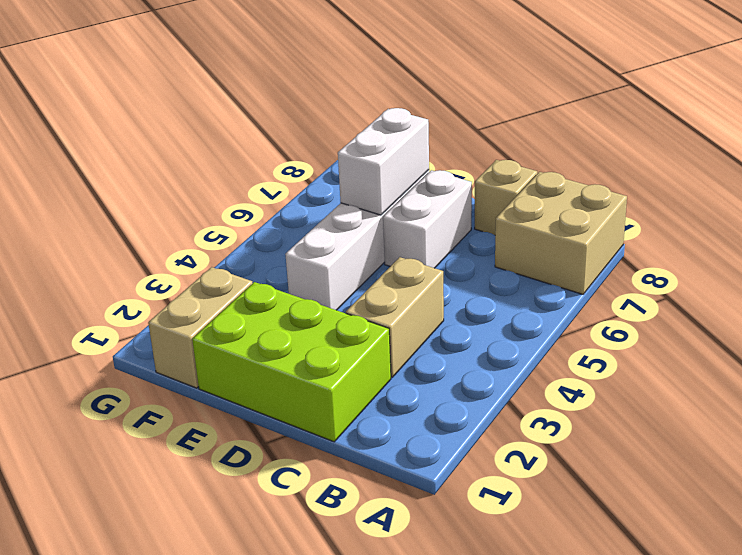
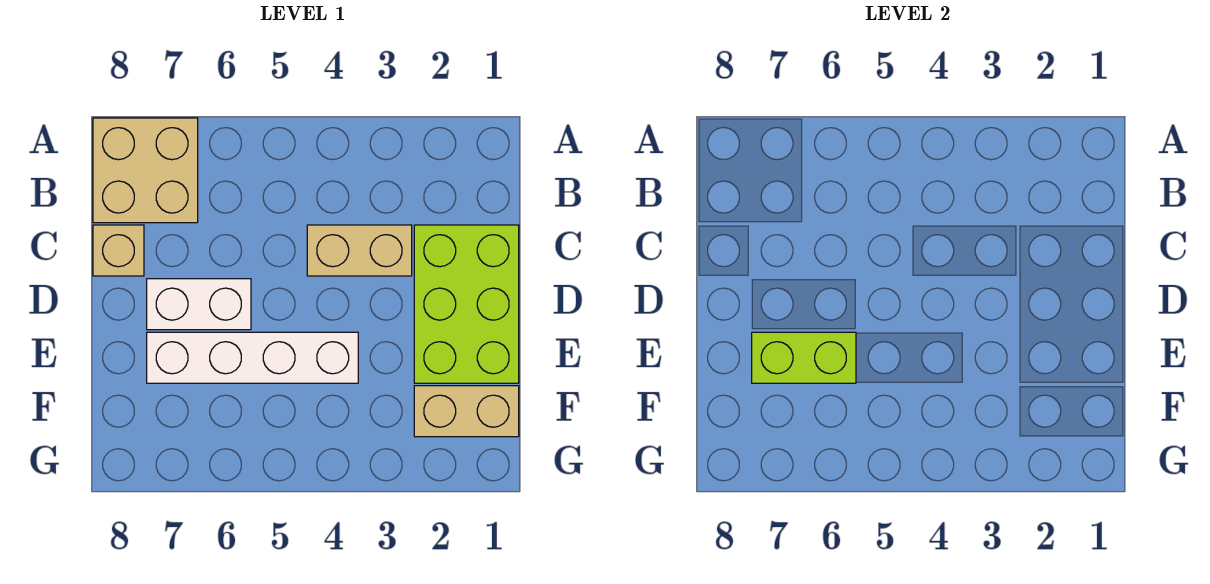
white 1x2 brick [338,108,429,215] -> lime 1x2 brick [752,332,856,383]

